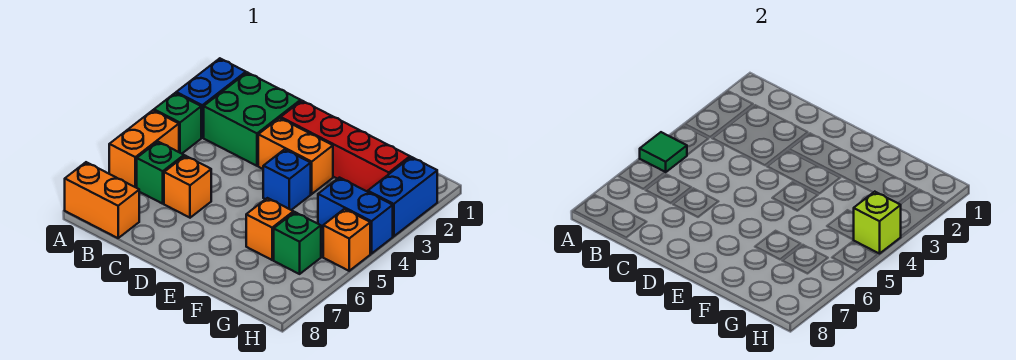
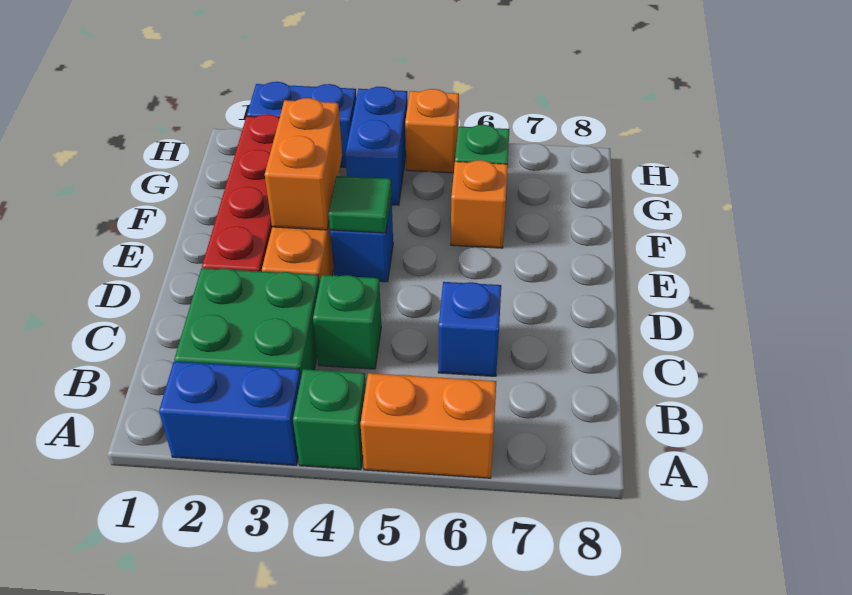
green 1x1 tile [640,132,687,172] -> green 1x1 tile moved to [329,176,391,233]
orange 1x2 brick [65,162,139,238] -> orange 1x2 brick moved to [265,98,342,230]
green 1x1 brick [137,142,184,204] -> green 1x1 brick moved to [313,275,381,369]
orange 1x1 brick [164,156,211,218] -> blue 1x1 brick [438,282,501,376]
lime 1x1 brick [854,192,901,254] -> none

